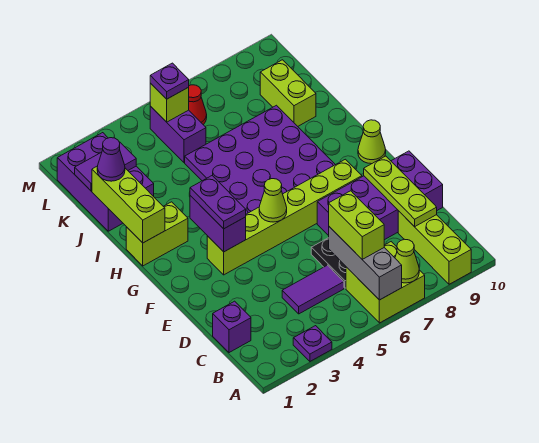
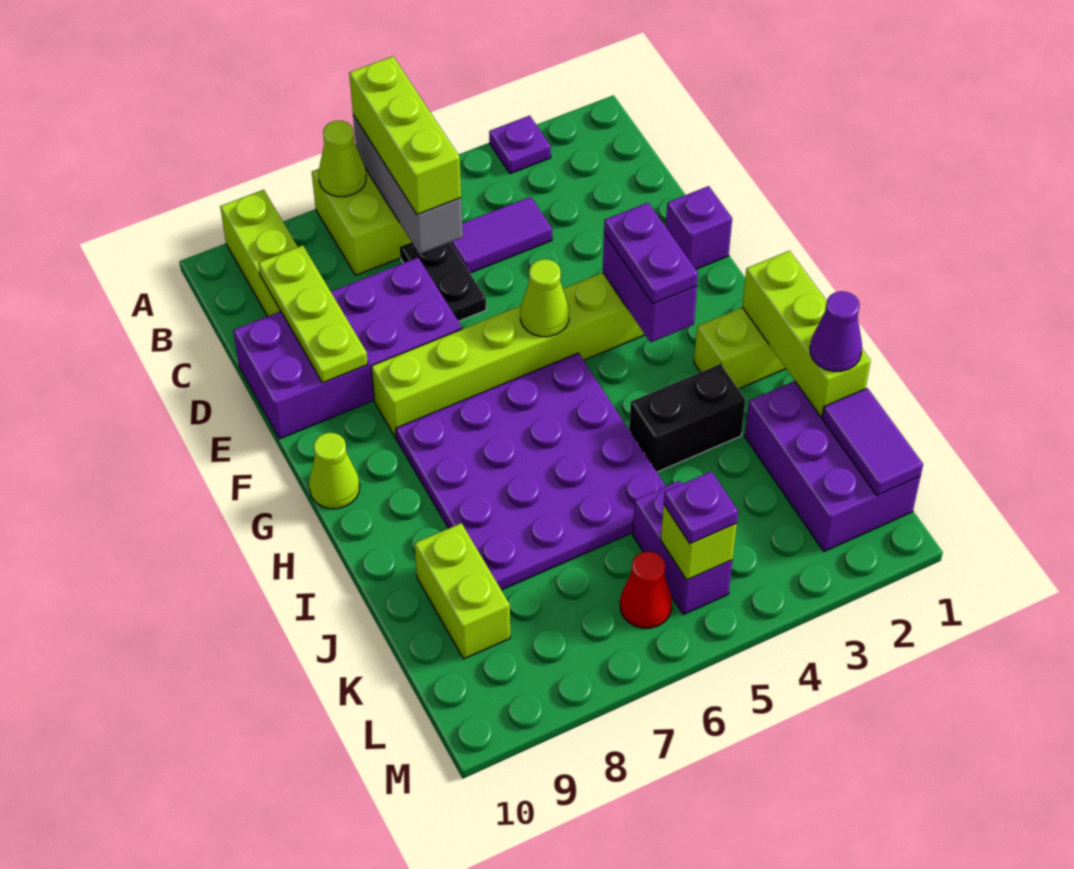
lime 1x2 brick [329,191,384,259] -> lime 1x3 brick [349,56,461,215]
purple 1x1 brick [213,301,251,353] -> purple 1x1 brick moved to [666,186,732,269]
none -> black 1x2 brick [629,364,745,472]
purple 1x2 tile [75,142,136,191] -> purple 1x2 tile turned to [822,388,923,495]

